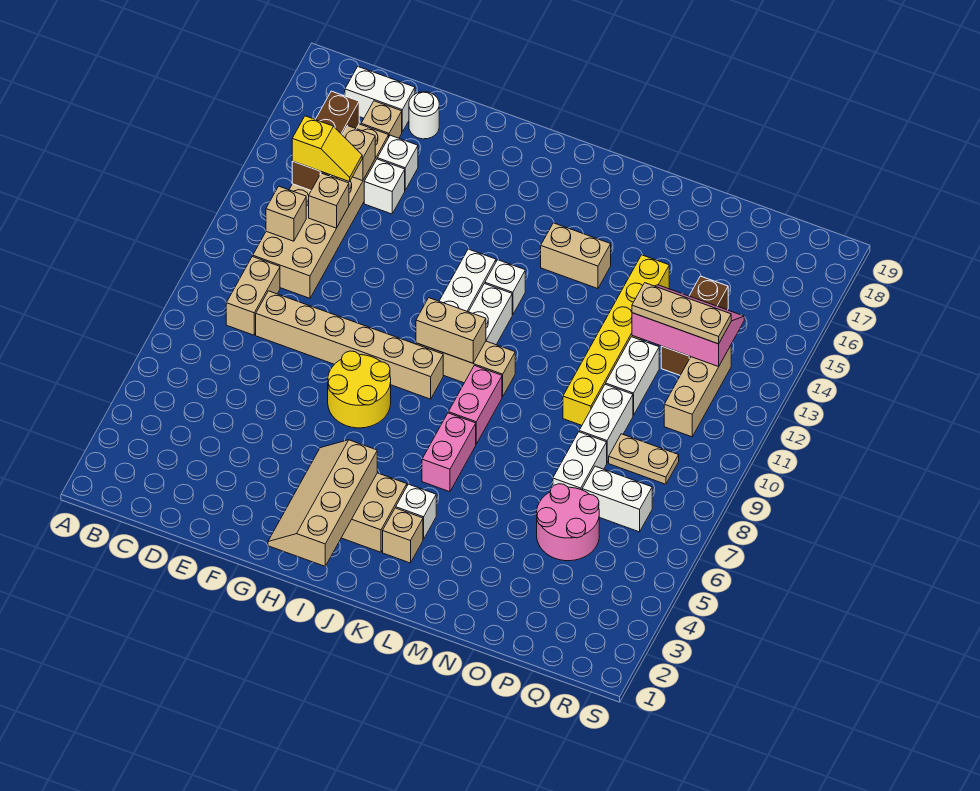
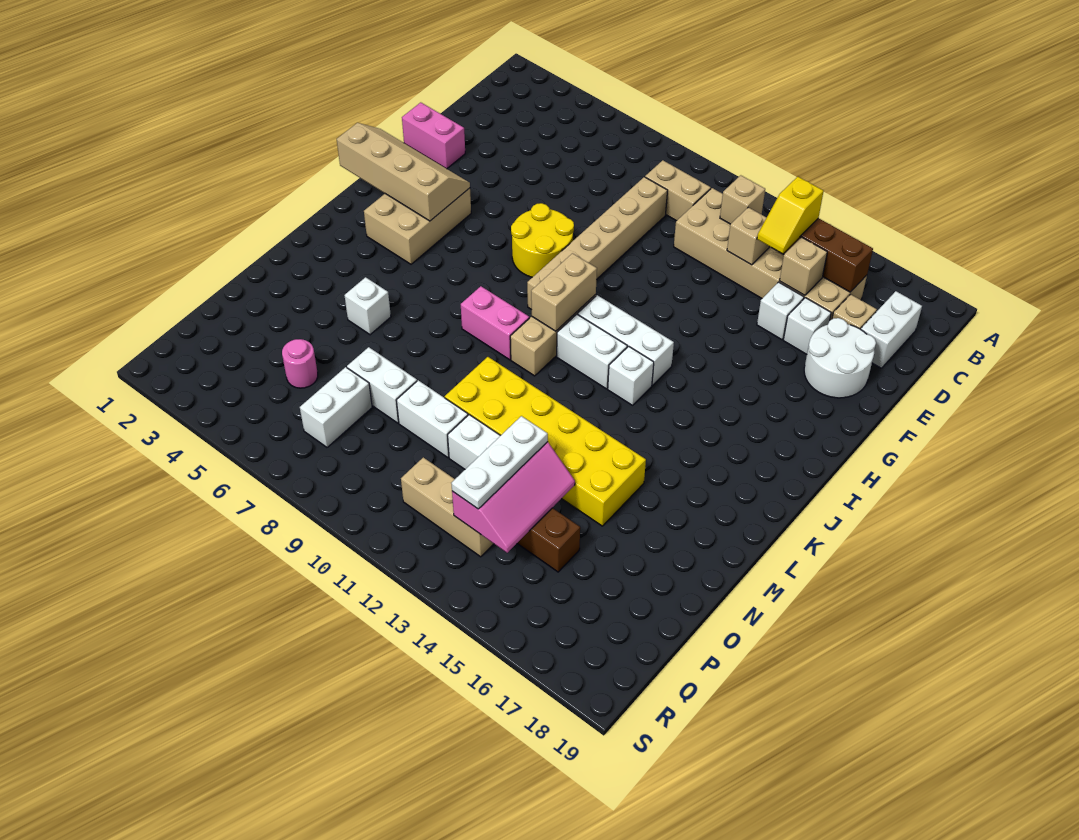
white 1x1 round brick [409,92,439,139] -> white 2x2 round brick [804,318,876,398]
tan 1x1 brick [383,508,423,563] -> none
white 1x1 brick [396,484,436,539] -> white 1x1 brick moved to [344,277,391,335]
pink 1x2 brick [422,413,476,492] -> pink 1x2 brick moved to [402,103,465,169]
tan 1x2 brick [541,223,611,289] -> none
yellow 1x6 brick [563,255,669,425] -> yellow 2x6 brick [445,357,646,526]
pink 2x2 round brick [537,484,599,561] -> pink 1x1 round brick [282,339,318,388]
tan 1x3 plate [632,283,731,344] -> white 1x3 plate [451,416,548,509]
tan 1x2 plate [609,434,679,484] -> none

